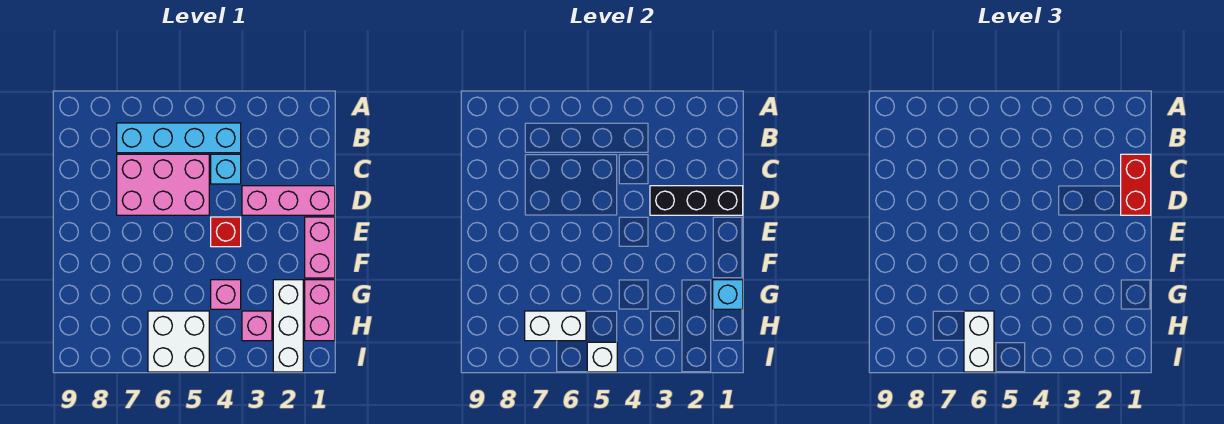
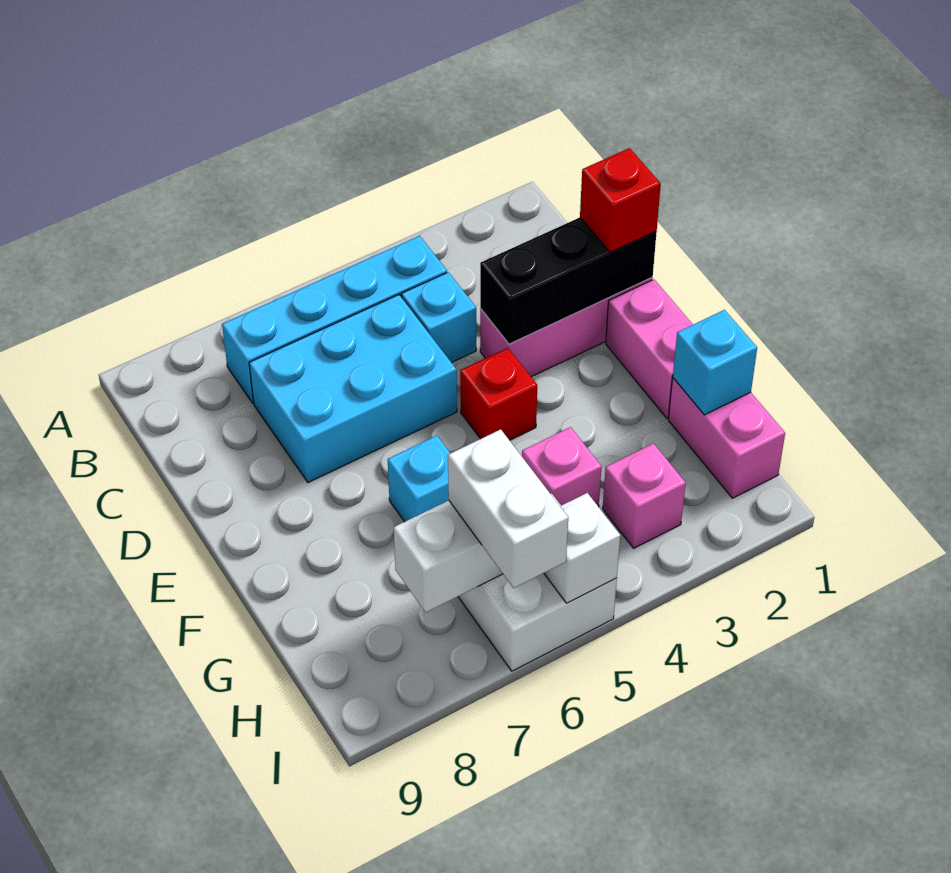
red 1x2 brick [1121,154,1151,215] -> red 1x1 brick [580,148,661,252]
pink 2x3 brick [117,154,209,215] -> cyan 2x3 brick [249,295,457,482]
none -> cyan 1x1 brick [388,436,450,522]
white 1x3 brick [273,280,303,372] -> none

